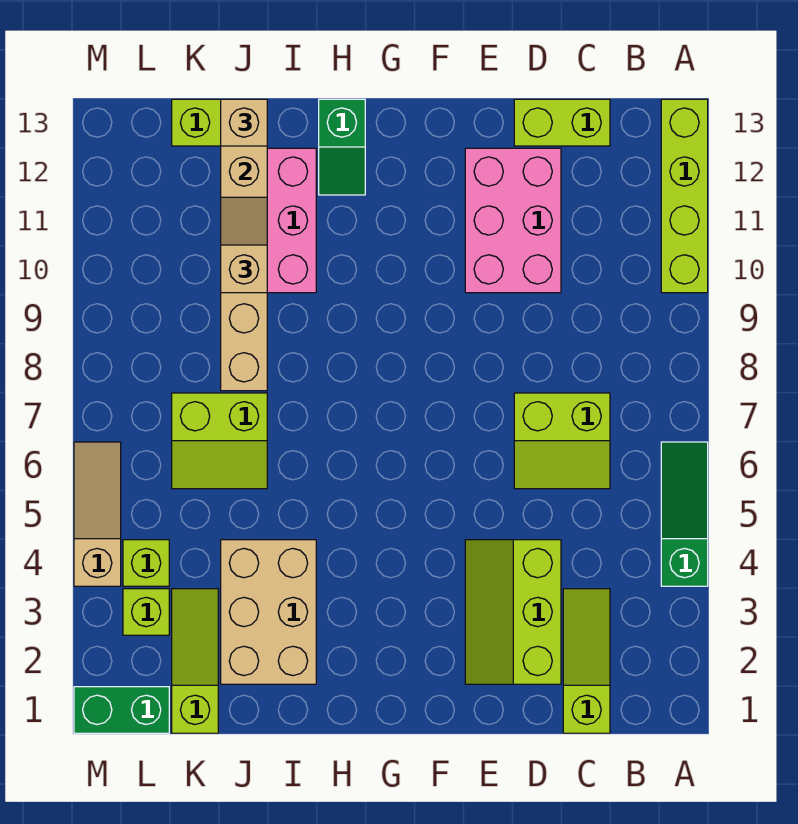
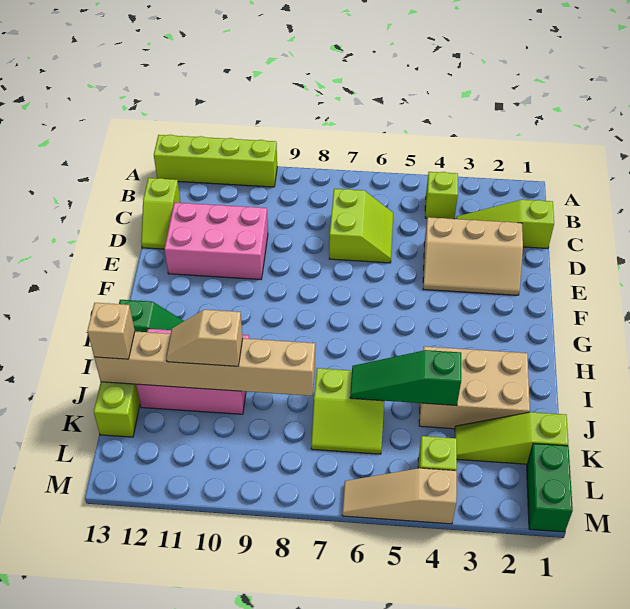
green 1x3 slope [661,442,708,586] -> green 1x3 slope moved to [350,350,461,406]
lime 1x2 brick [514,99,610,146] -> lime 1x2 slope [141,178,181,249]
lime 2x3 slope [465,540,561,684] -> tan 2x3 slope [423,217,523,295]
lime 2x2 slope [172,393,267,489] -> lime 2x2 slope turned to [311,368,384,454]
lime 1x1 brick [123,589,169,635] -> lime 1x1 brick moved to [425,172,458,219]

